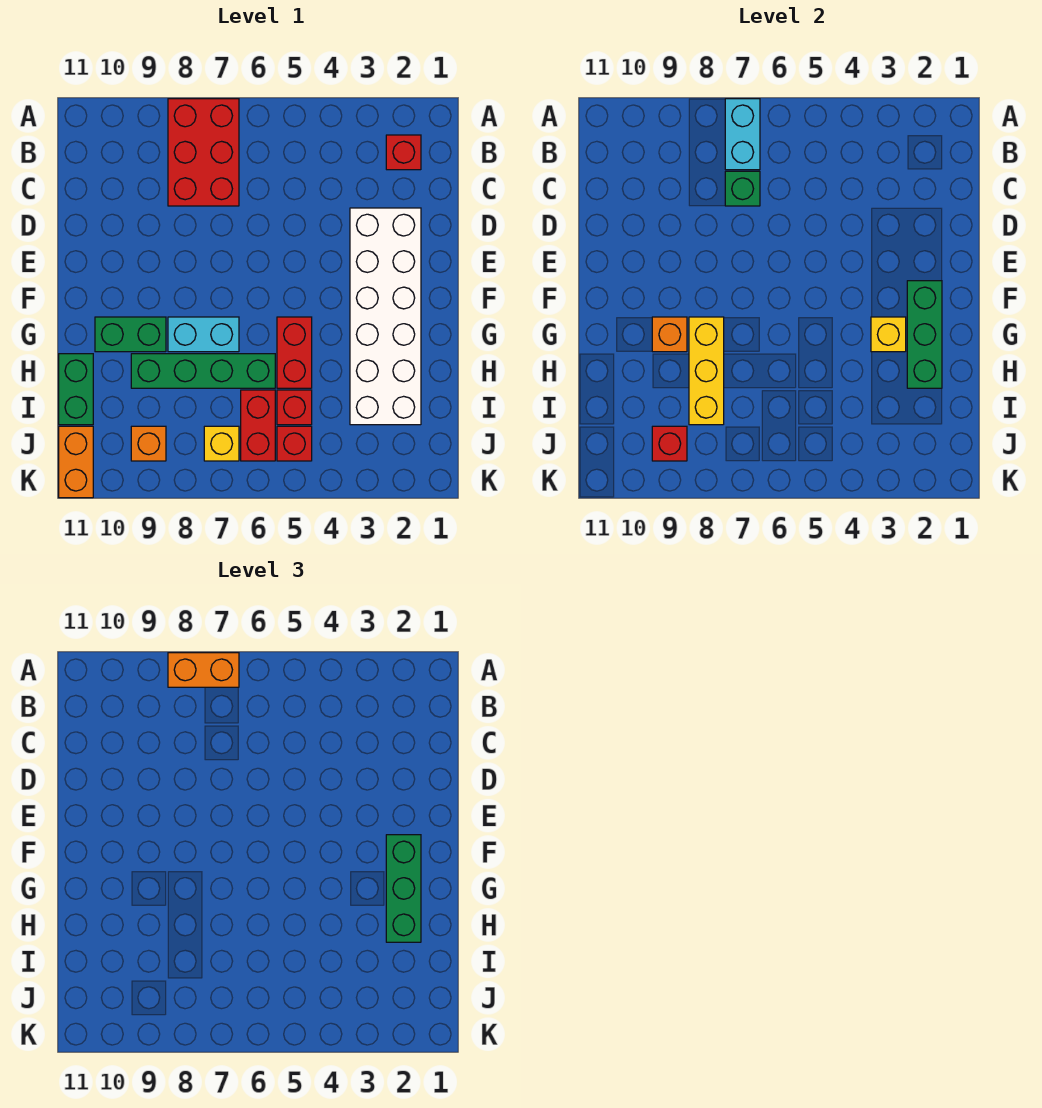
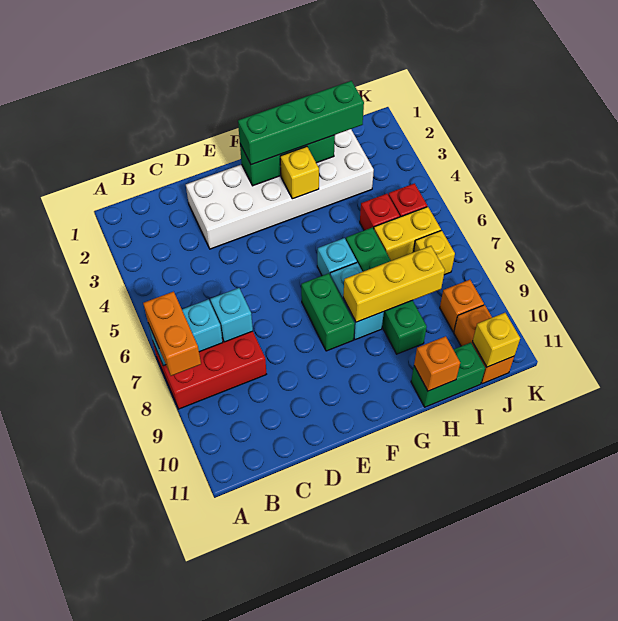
red 1x1 brick [386,135,421,170] -> none
green 1x1 brick [725,171,760,206] -> cyan 1x1 brick [210,288,253,342]
green 1x3 brick [386,835,421,942] -> green 1x4 brick [238,81,364,165]
red 1x2 brick [277,317,312,388] -> none
none -> cyan 1x1 brick [317,238,357,276]
green 1x2 brick [95,317,166,352] -> green 1x2 brick moved to [301,273,355,351]
orange 1x1 brick [652,317,687,352] -> orange 1x1 brick moved to [414,336,460,391]
red 1x2 brick [241,390,275,461] -> yellow 1x2 brick [374,207,441,261]
red 1x1 brick [652,426,687,461] -> none
orange 1x2 brick [59,426,93,498] -> orange 1x2 brick turned to [454,305,514,384]
none -> yellow 1x1 brick [473,313,520,367]

